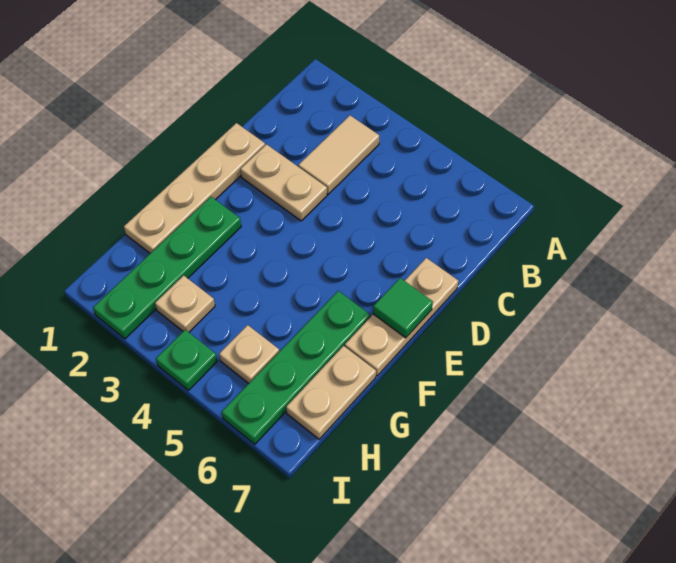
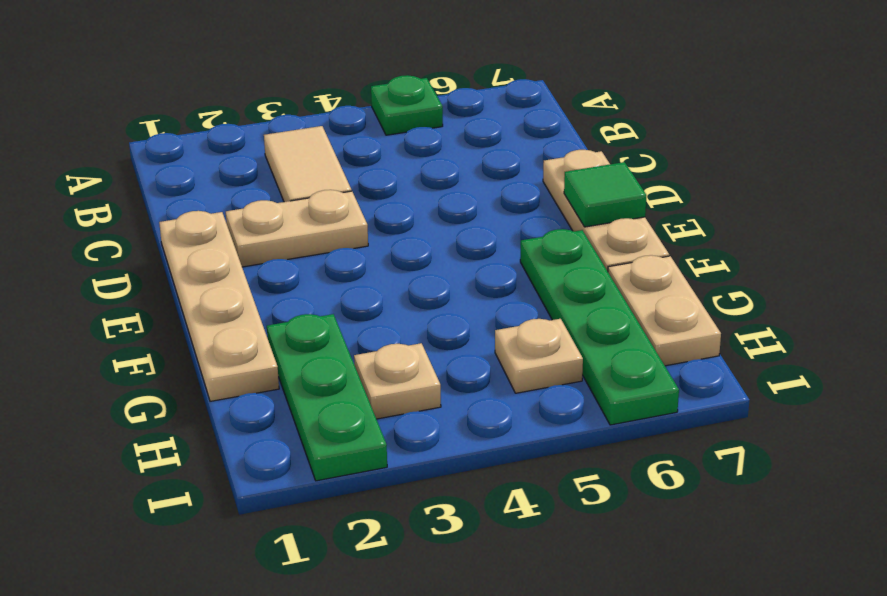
green 1x4 plate [93,197,241,339] -> green 1x3 plate [267,314,387,481]
green 1x1 plate [156,330,217,390] -> green 1x1 plate moved to [371,75,443,135]

